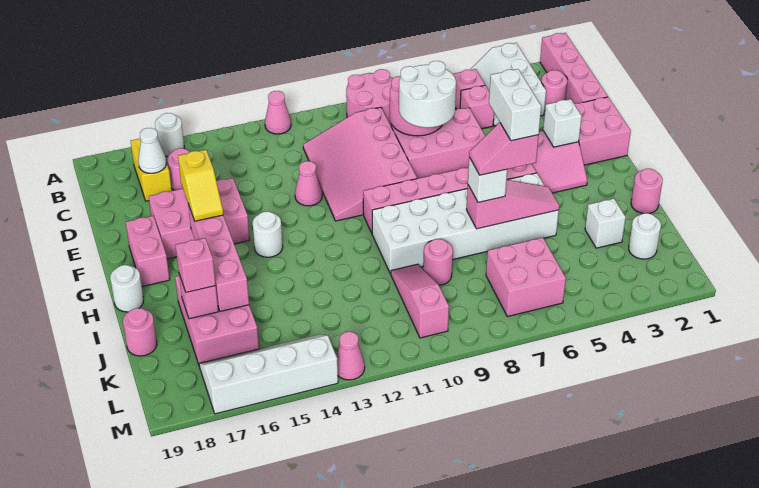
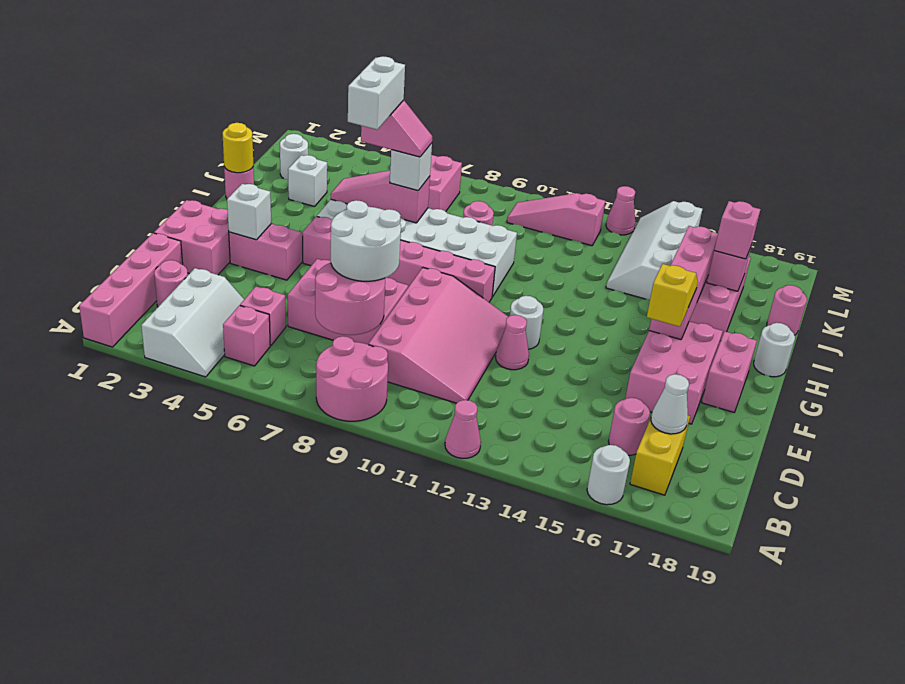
pink 2x3 brick [149,178,250,259] -> pink 2x3 brick turned to [625,321,723,424]
white 1x1 round brick [253,211,283,257] -> white 1x1 round brick moved to [510,296,543,349]
none -> yellow 1x1 round brick [223,123,253,173]
pink 1x3 slope [391,264,449,338] -> pink 1x3 slope turned to [507,193,605,246]
white 2x4 slope [199,334,338,414] -> white 2x4 slope turned to [606,201,702,300]

